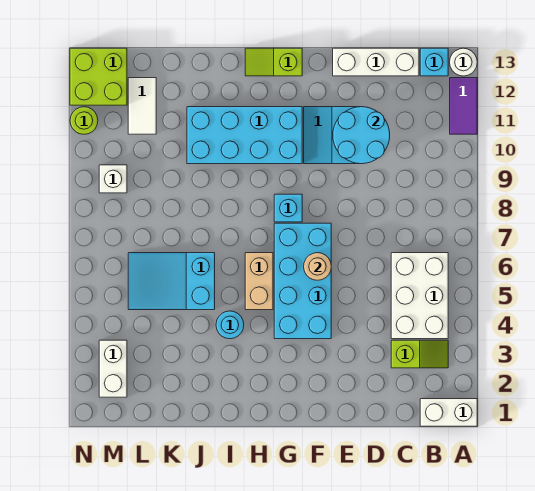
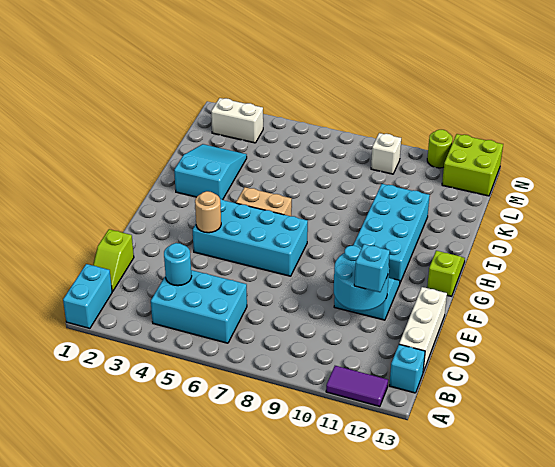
white 1x2 brick [420,399,477,426] -> cyan 1x2 brick [63,264,112,328]
white 1x1 round brick [450,48,477,76] -> none
lime 1x2 slope [391,340,448,368] -> lime 1x2 slope moved to [93,229,134,292]
white 2x3 brick [391,253,448,339] -> cyan 2x3 brick [151,270,247,343]
tan 1x1 round brick [304,253,331,280] -> tan 1x1 round brick moved to [195,191,221,233]
cyan 1x1 brick [274,194,302,222] -> cyan 1x1 brick moved to [354,244,390,292]
cyan 1x1 round brick [216,311,244,339] -> cyan 1x1 round brick moved to [164,243,192,286]
cyan 2x3 slope [128,253,215,310] -> cyan 2x3 slope moved to [174,144,247,200]
white 1x2 tile [128,78,156,134] -> none

